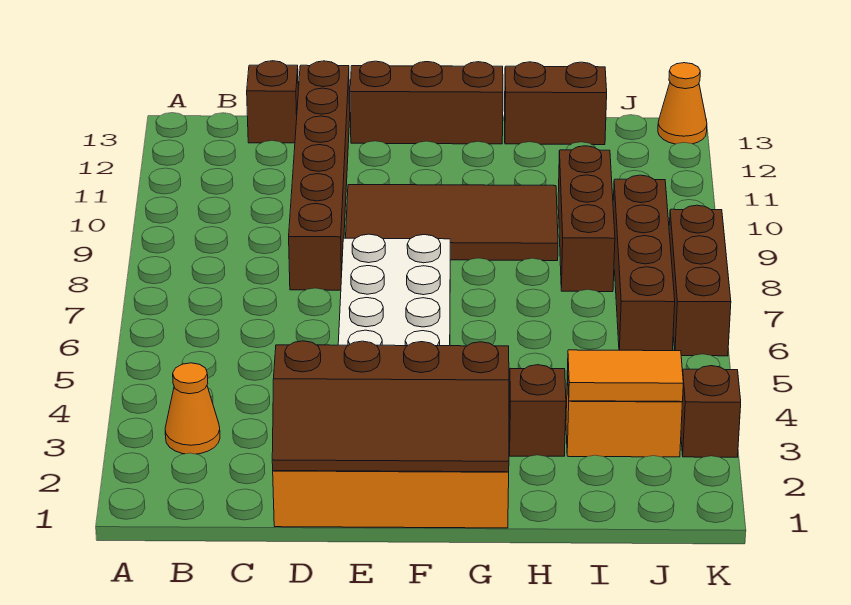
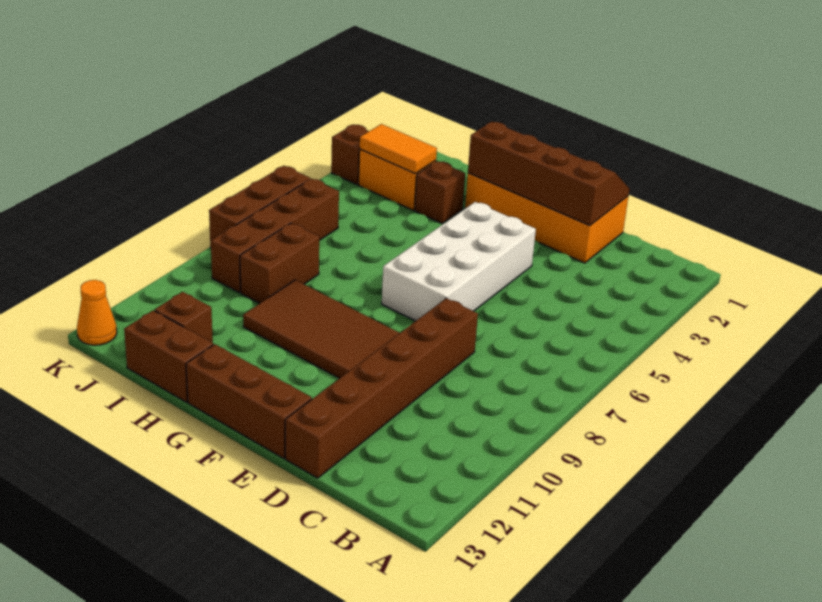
orange 1x1 cone [165,363,220,454] -> none
brown 1x1 brick [247,61,298,143] -> brown 1x1 brick moved to [155,292,213,343]
brown 1x3 brick [558,146,615,292] -> brown 1x2 brick [240,223,319,303]

